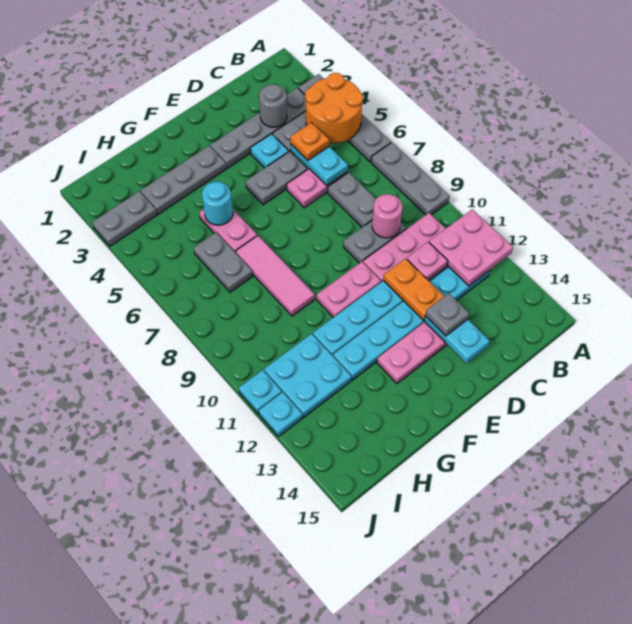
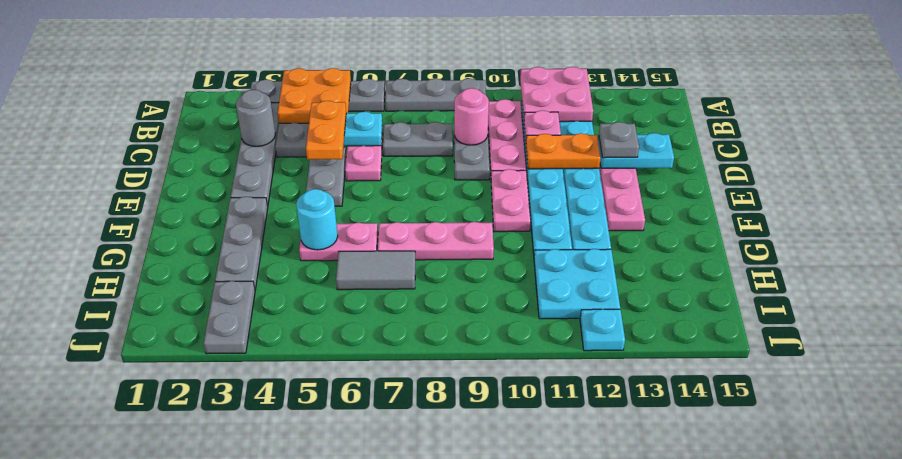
orange 2x2 round brick [305,73,363,143] -> orange 2x2 plate [278,68,351,123]
orange 1x1 plate [290,123,329,160] -> orange 1x2 plate [306,101,346,159]
cyan 1x1 plate [250,134,289,168] -> none
pink 1x3 tile [236,236,315,316] -> pink 1x3 plate [378,222,494,260]
grey 1x2 plate [193,232,253,292] -> grey 1x2 tile [336,251,415,290]
cyan 1x1 plate [239,370,282,414] -> none

